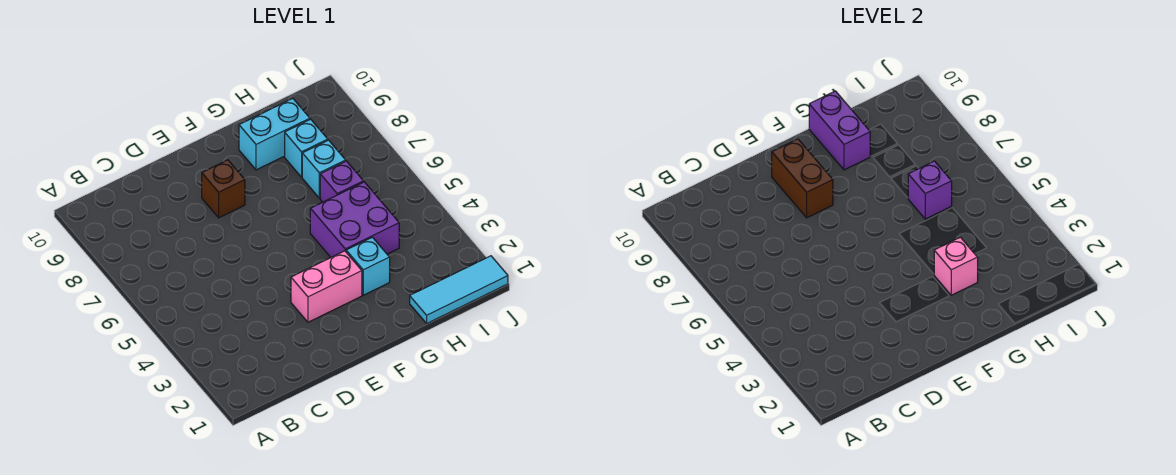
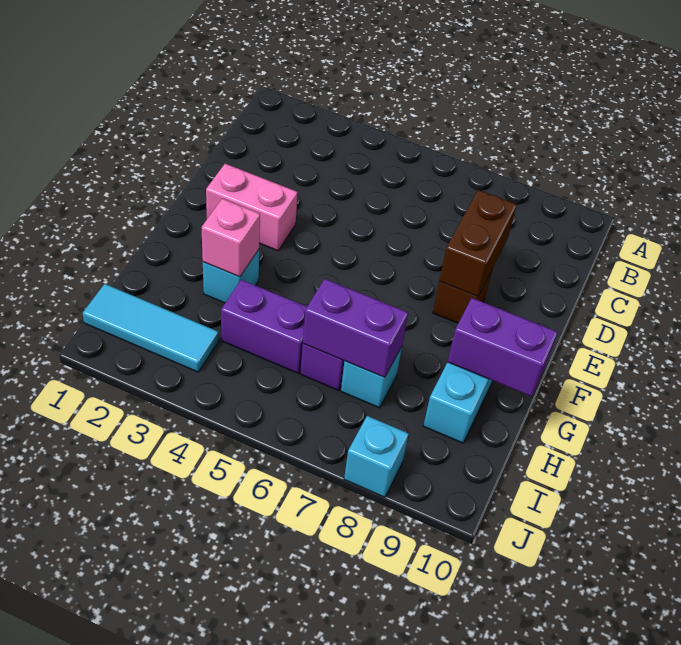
pink 1x2 brick [291,251,362,322] -> pink 1x2 brick turned to [206,164,298,251]
brown 1x2 brick [772,139,833,218] -> brown 1x2 brick turned to [440,190,517,297]
purple 2x2 brick [310,182,399,257] -> purple 1x2 brick [221,280,307,373]
cyan 1x3 tile [410,256,508,323] -> cyan 1x3 tile turned to [83,284,219,372]
purple 1x1 brick [908,161,952,219] -> purple 1x2 brick [303,279,408,378]
cyan 1x1 brick [285,119,328,177] -> cyan 1x1 brick moved to [344,416,408,497]

